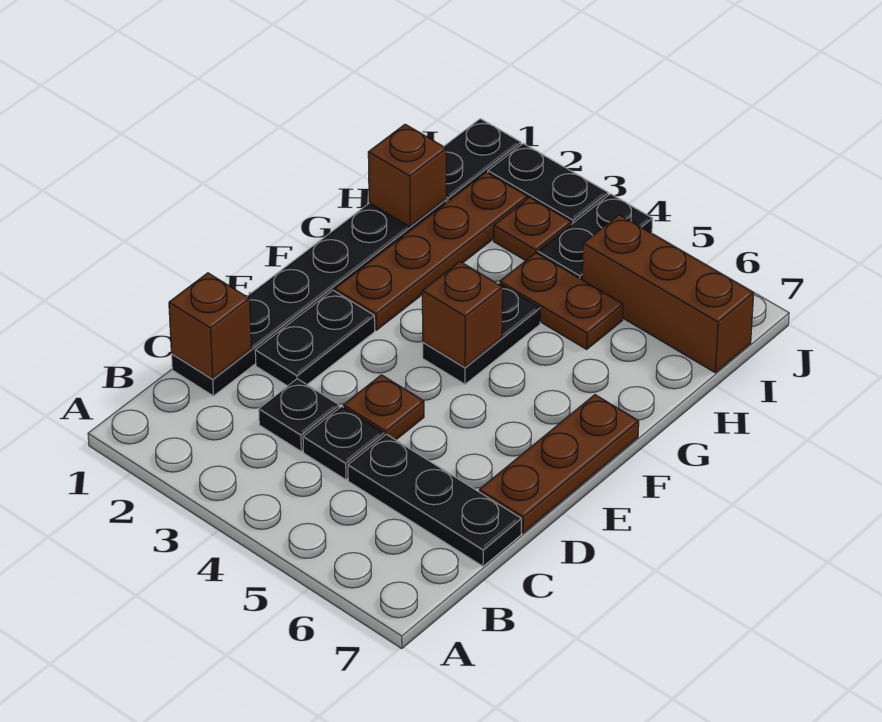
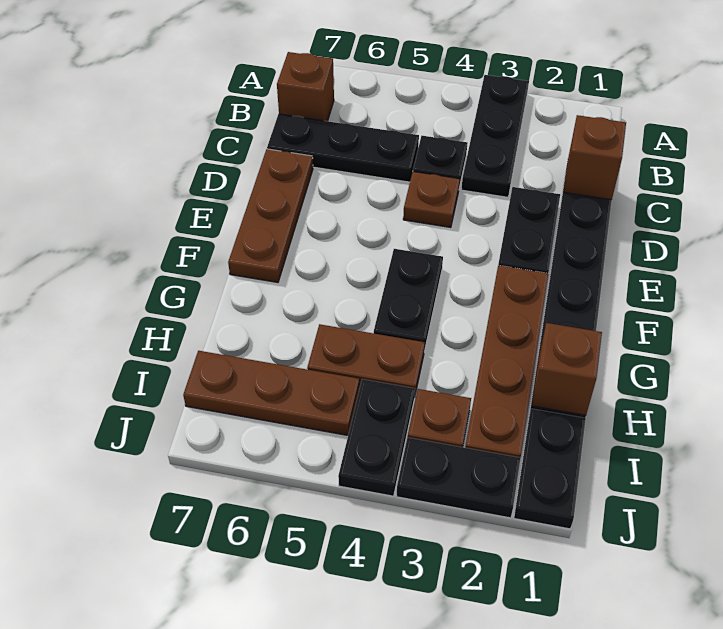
black 1x1 plate [259,379,339,451] -> black 1x3 plate [461,75,529,197]
brown 1x1 brick [422,262,503,367] -> brown 1x1 brick moved to [277,52,334,121]
brown 1x3 brick [582,215,754,373] -> brown 1x3 plate [183,351,359,435]

